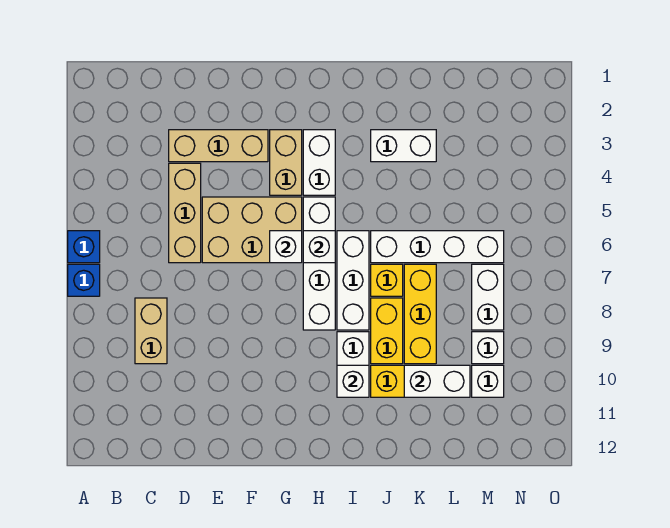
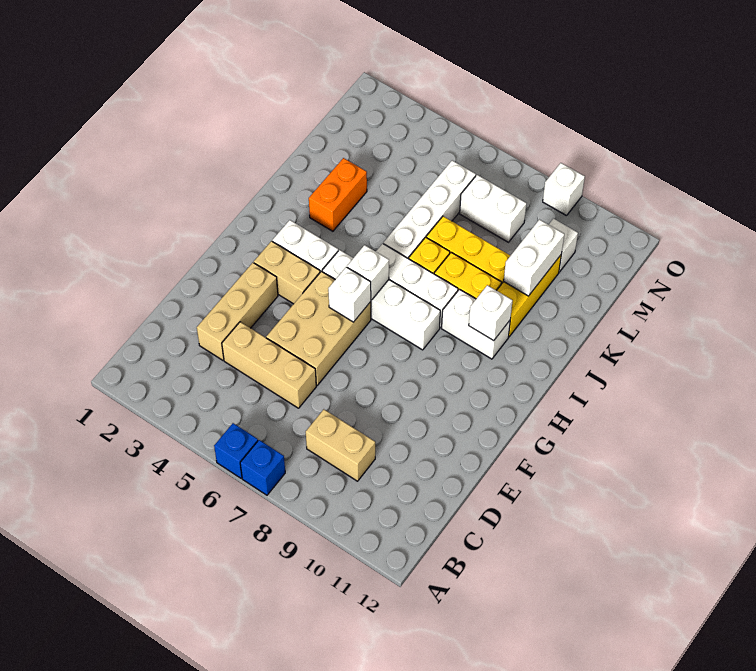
white 1x2 brick [371,130,436,162] -> orange 1x2 brick [309,158,367,231]
white 1x1 brick [472,332,504,364] -> white 1x1 brick moved to [543,163,585,216]

